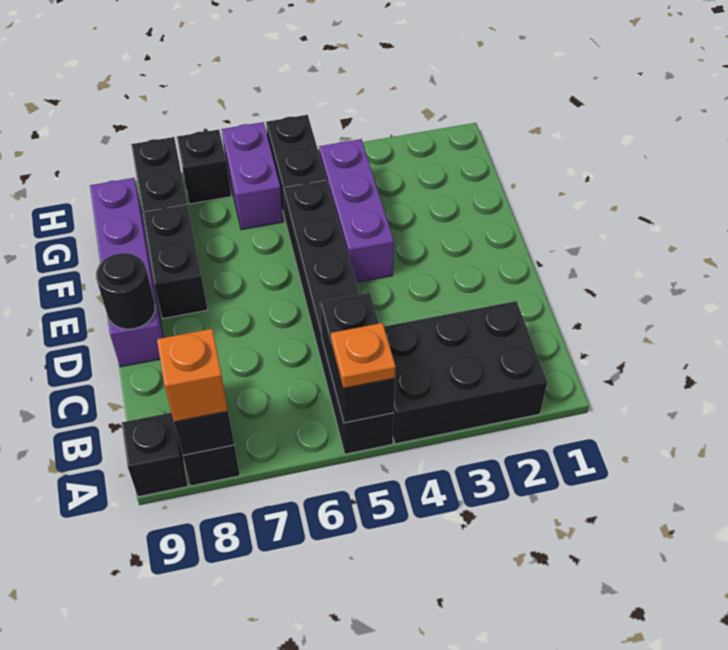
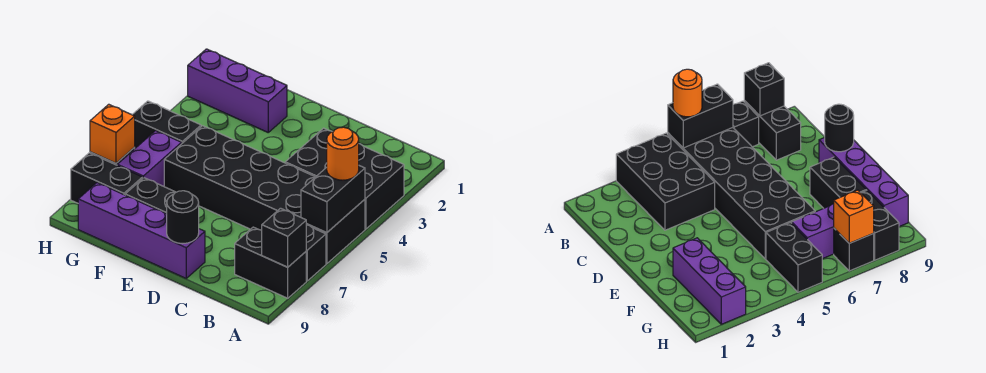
black 2x3 brick [384,301,547,444] -> black 2x3 brick turned to [285,128,404,229]
black 1x6 brick [283,180,394,454] -> black 2x6 brick [164,126,365,264]
black 1x2 brick [320,293,395,423] -> black 1x2 brick turned to [301,166,365,233]
orange 1x1 plate [331,323,396,388] -> orange 1x1 round brick [327,127,359,180]
orange 1x1 brick [157,329,228,422] -> orange 1x1 brick moved to [90,104,135,163]
black 1x1 brick [122,413,188,497] -> black 1x1 brick moved to [306,225,326,281]
purple 1x3 brick [319,139,394,283] -> purple 1x3 brick moved to [188,49,287,132]
purple 1x2 brick [221,122,283,230] -> purple 1x2 brick turned to [117,131,182,186]

